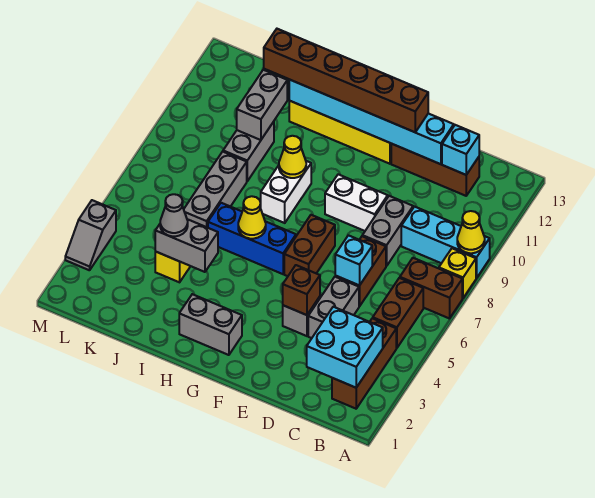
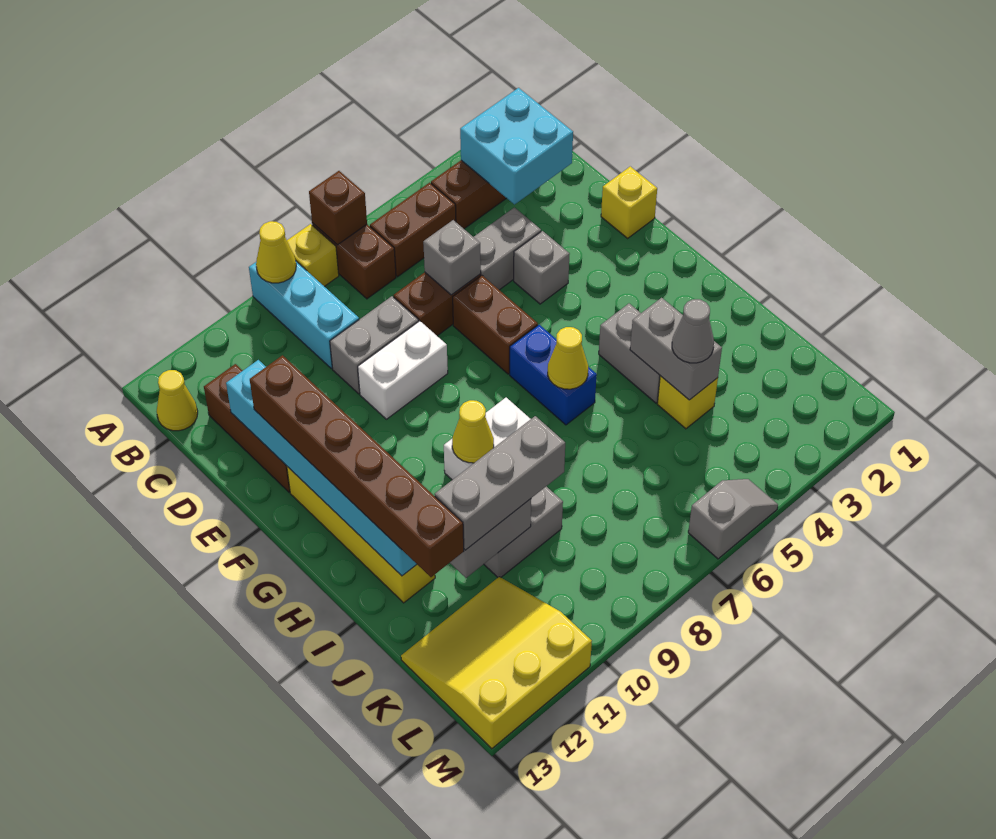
none -> yellow 1x1 cone [157,370,198,431]
cyan 1x1 brick [442,125,479,175] -> none
cyan 1x1 brick [335,235,372,285] -> grey 1x1 brick [423,220,481,295]
none -> yellow 1x1 brick [601,166,657,238]
brown 1x1 brick [283,265,320,315] -> brown 1x1 brick moved to [309,171,367,245]
white 1x2 brick [325,174,388,231] -> white 1x2 brick turned to [358,321,448,419]
brown 1x2 brick [284,215,335,276] -> brown 1x2 brick turned to [453,275,538,374]
grey 1x2 brick [179,294,242,355] -> grey 1x2 brick moved to [599,304,660,403]
blue 1x3 brick [208,203,296,274] -> blue 1x2 brick [510,325,597,425]
grey 1x3 brick [184,152,247,228] -> grey 1x3 brick moved to [435,416,565,550]
none -> yellow 3x3 slope [401,577,592,749]
grey 1x2 slope [65,200,116,270] -> grey 1x2 slope moved to [688,479,778,559]

